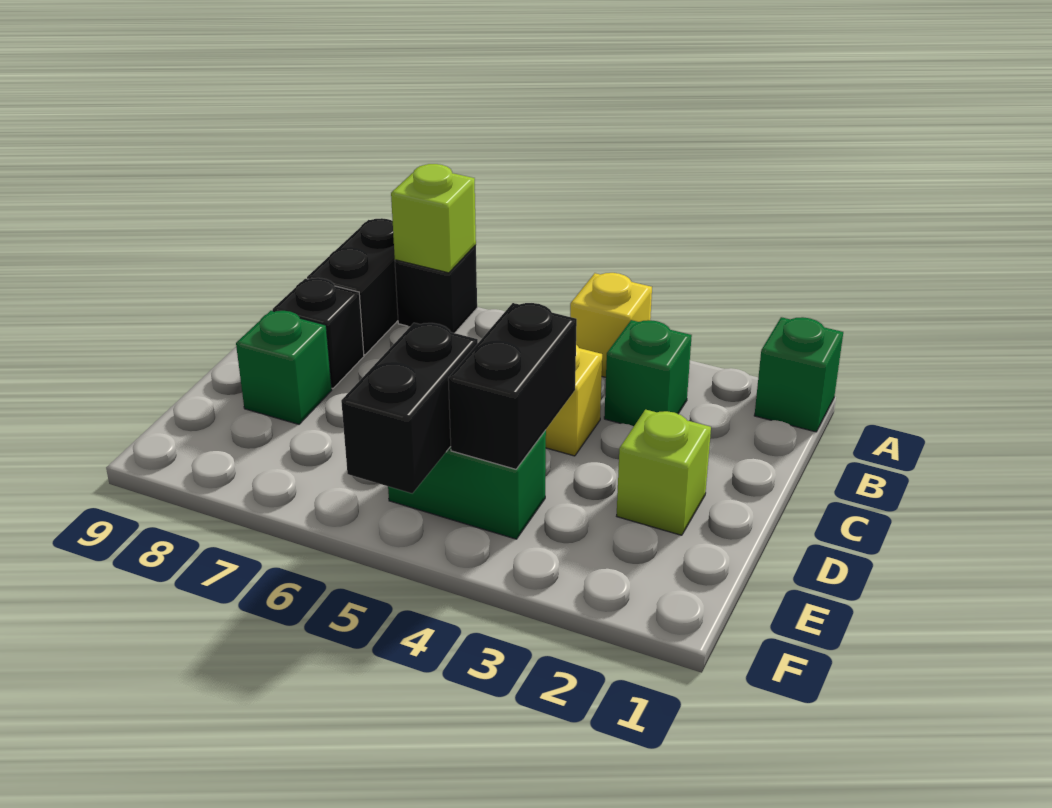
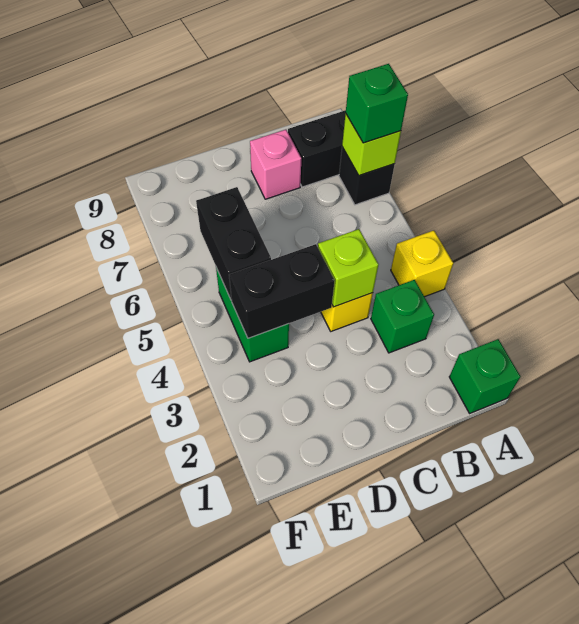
black 1x1 brick [273,278,364,389] -> pink 1x1 brick [250,130,301,199]
lime 1x1 brick [617,410,711,535] -> lime 1x1 brick moved to [318,229,378,307]
green 1x1 brick [236,311,332,424] -> green 1x1 brick moved to [346,64,408,143]
black 1x2 brick [341,323,478,493] -> black 1x2 brick turned to [196,187,271,300]

